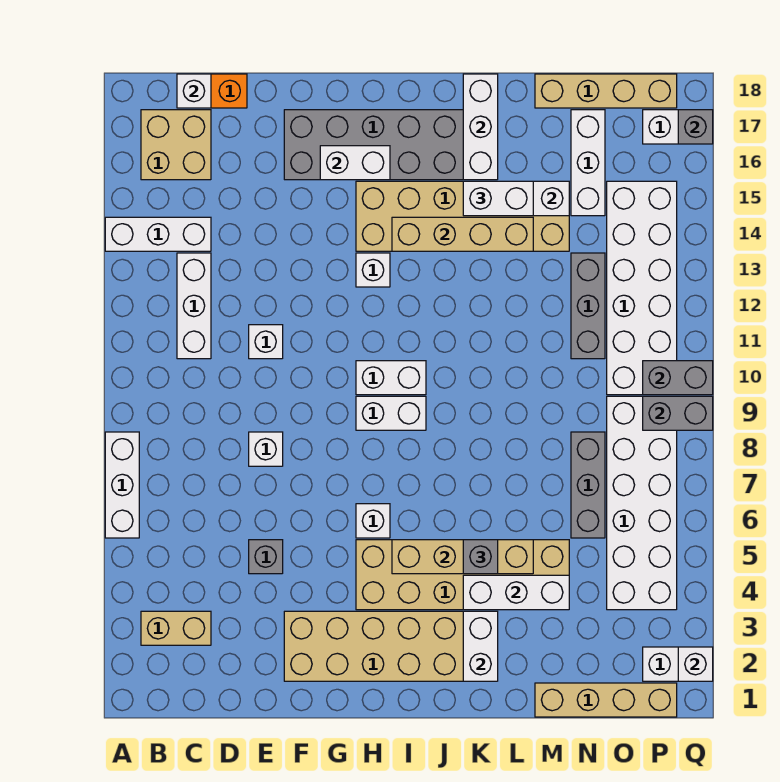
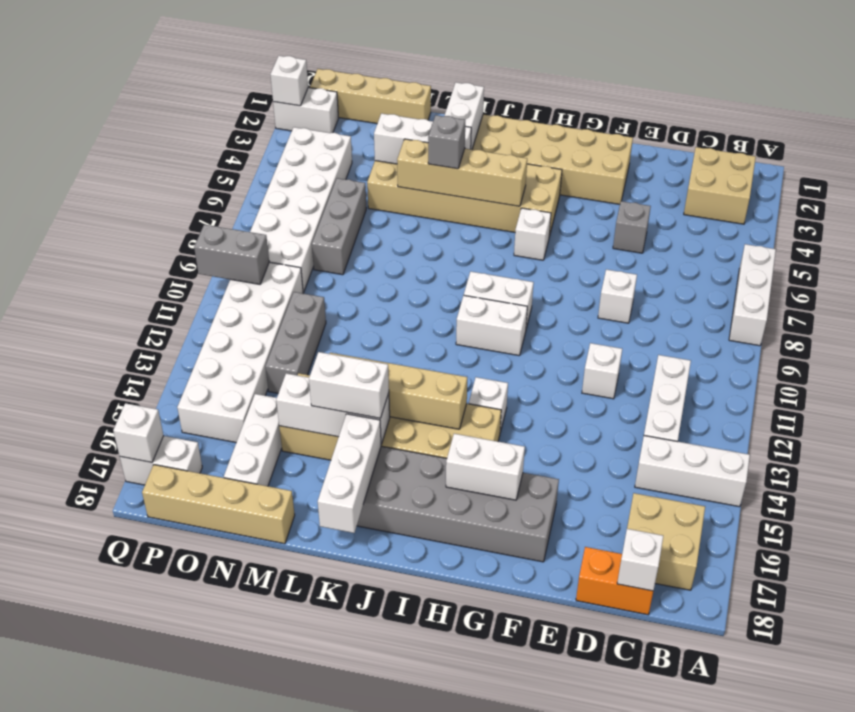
tan 1x2 brick [141,611,211,645] -> tan 2x2 brick [684,147,756,224]
grey 1x2 brick [643,396,713,430] -> none
grey 1x1 brick [678,110,713,144] -> white 1x1 brick [113,403,164,462]

